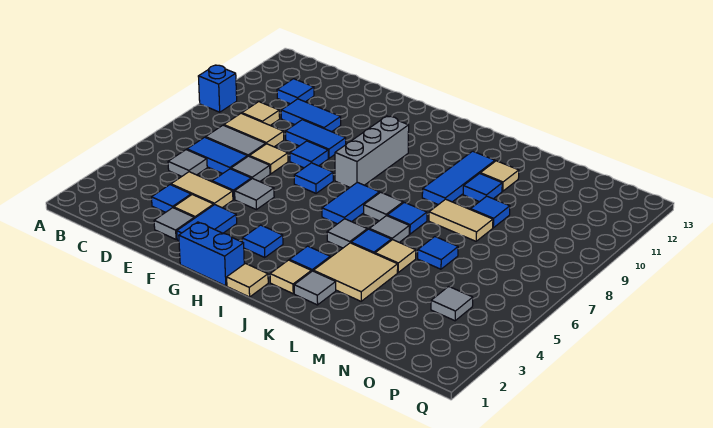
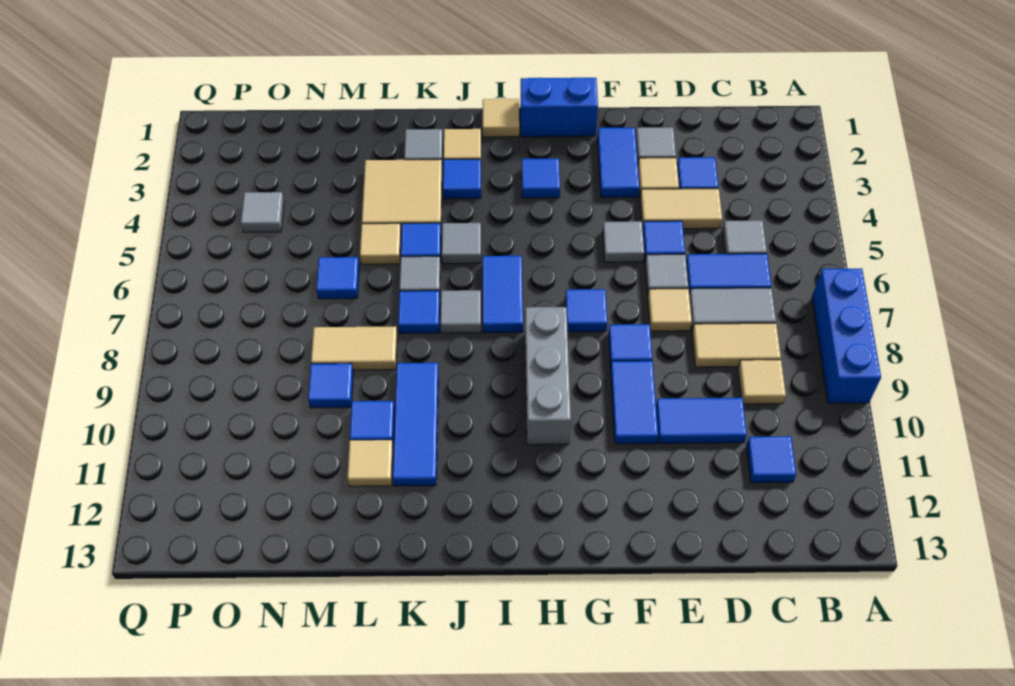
blue 1x1 brick [198,65,237,112] -> blue 1x3 brick [812,268,881,403]
blue 1x2 tile [285,120,346,158] -> blue 1x2 tile turned to [611,361,658,444]

